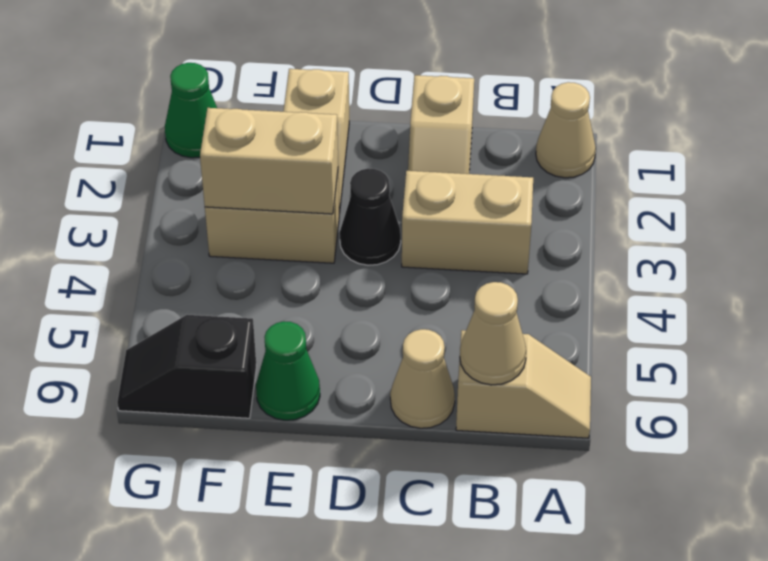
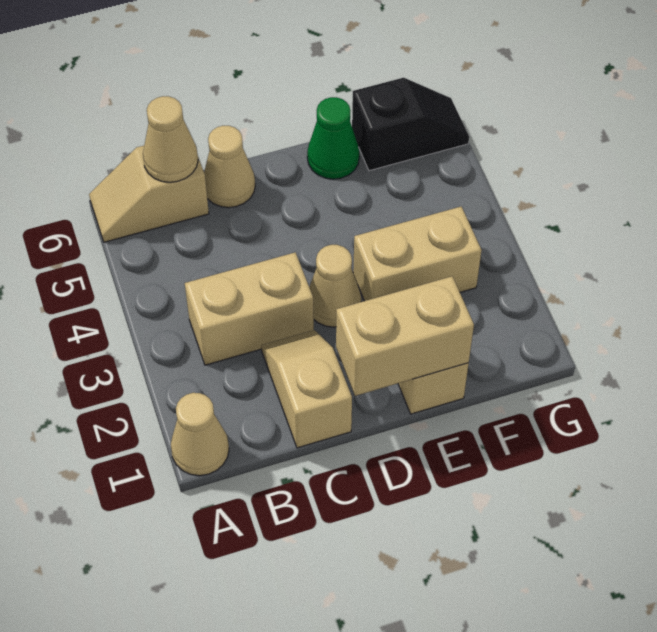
black 1x1 cone [340,168,401,265] -> tan 1x1 cone [309,245,361,327]
tan 1x2 brick [200,108,338,214] -> tan 1x2 brick moved to [336,276,474,396]
green 1x1 cone [165,63,217,158] -> none

